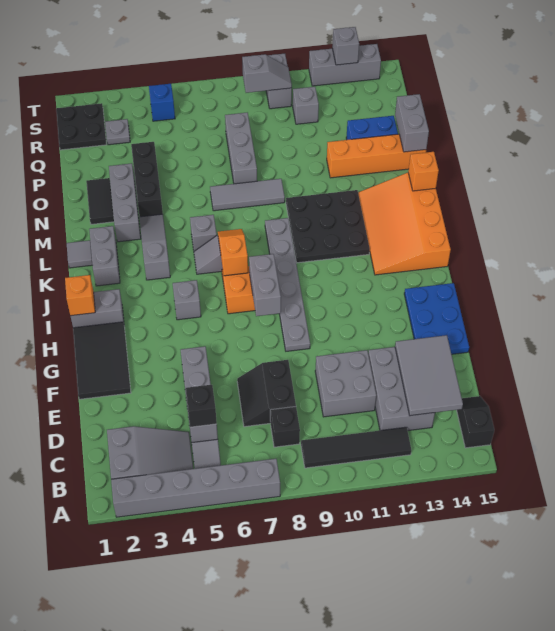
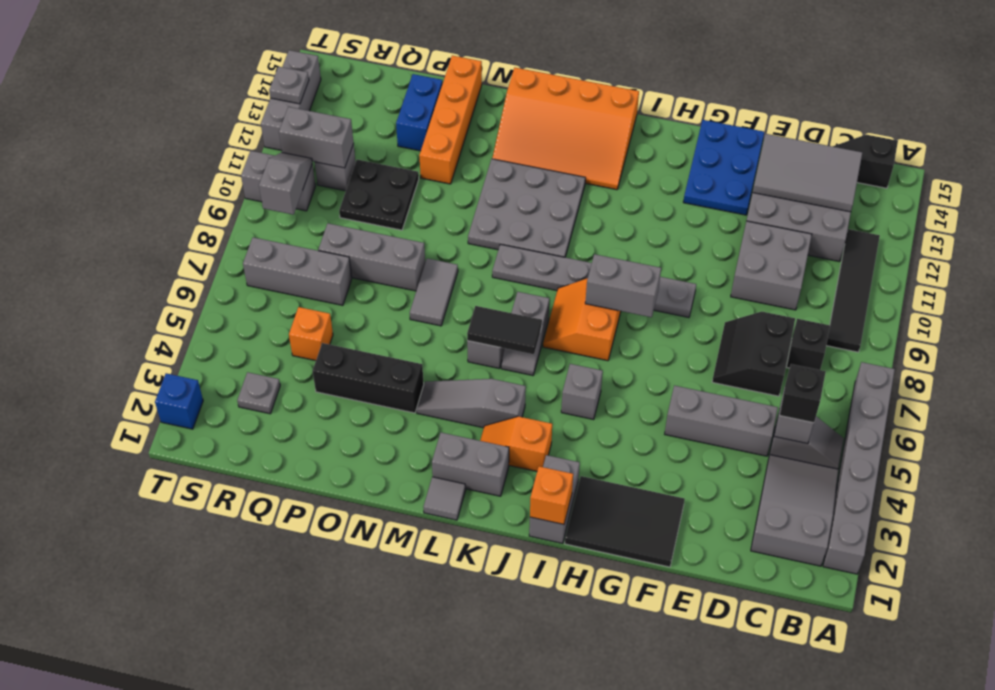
black 2x2 slope [237,360,296,427] -> black 2x2 slope turned to [712,312,795,396]
blue 2x3 plate [404,283,469,354] -> blue 2x3 plate turned to [683,120,764,215]
orange 1x2 slope [218,229,248,276] -> orange 1x2 slope moved to [480,416,552,471]
black 3x3 plate [286,190,370,263] -> grey 3x3 plate [468,159,586,257]
grey 1x3 brick [109,163,141,242] -> grey 1x3 brick moved to [243,237,352,305]
orange 1x1 brick [408,152,439,191] -> orange 1x1 brick moved to [289,307,333,361]
black 1x2 tile [86,178,114,224] -> black 1x2 tile moved to [467,306,542,354]
grey 1x3 tile [210,179,285,211] -> grey 1x2 tile [410,258,458,326]
grey 1x2 brick [395,94,429,152] -> grey 1x2 brick moved to [279,107,354,168]
black 2x2 plate [56,103,107,150] -> black 2x2 plate moved to [339,160,419,230]
blue 1x1 brick [149,84,175,121] -> blue 1x1 brick moved to [155,373,203,429]
grey 1x1 brick [332,27,359,65] -> grey 1x1 plate [269,67,309,104]

